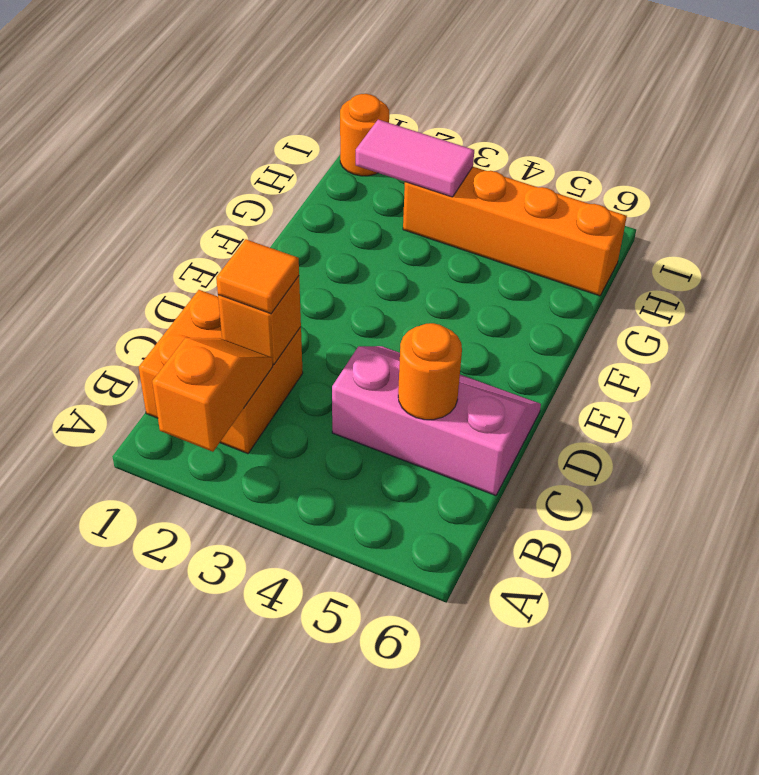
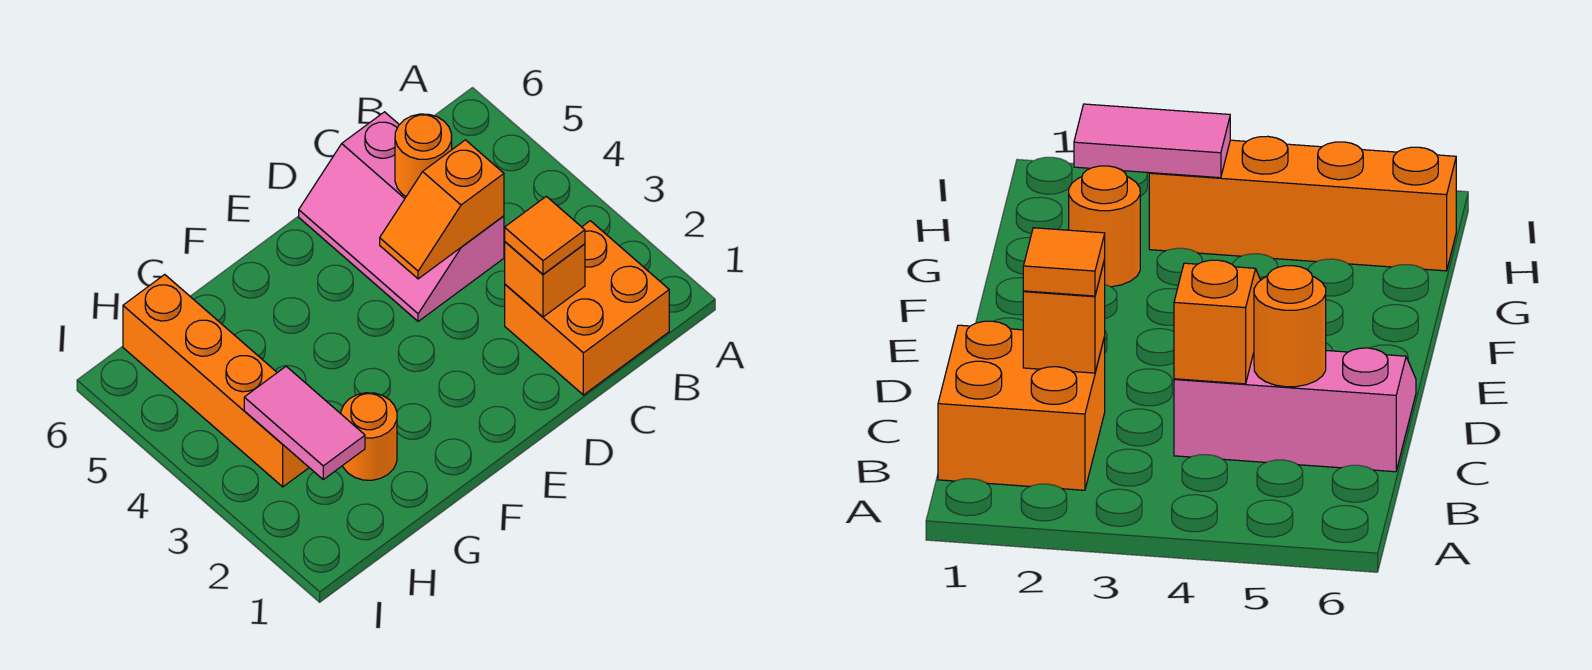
orange 1x2 slope [152,338,273,452] -> orange 1x2 slope moved to [380,140,504,279]
orange 1x1 round brick [340,94,389,176] -> orange 1x1 round brick moved to [341,393,397,480]

